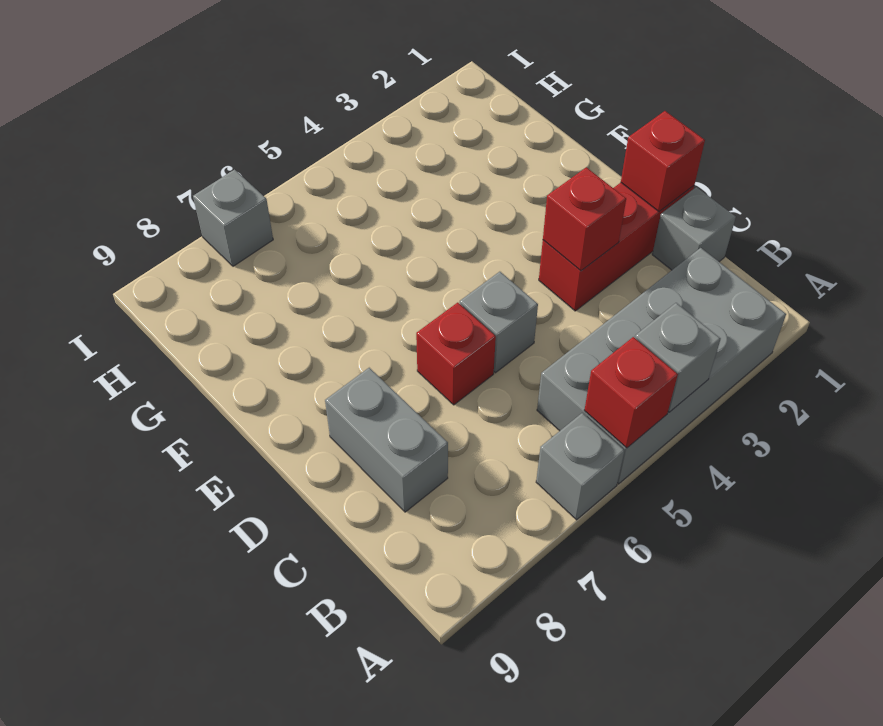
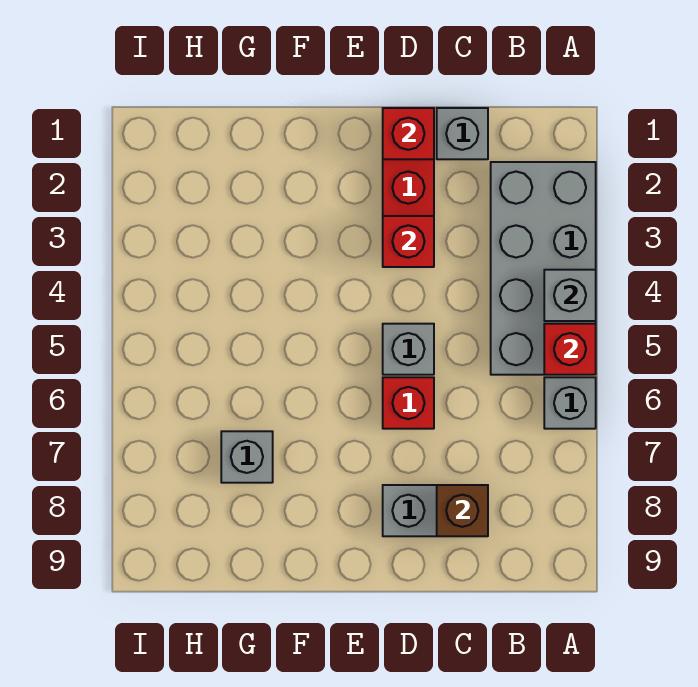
none -> brown 1x1 brick [437,485,488,536]
grey 1x1 brick [193,170,273,266] -> grey 1x1 brick moved to [221,431,273,483]

